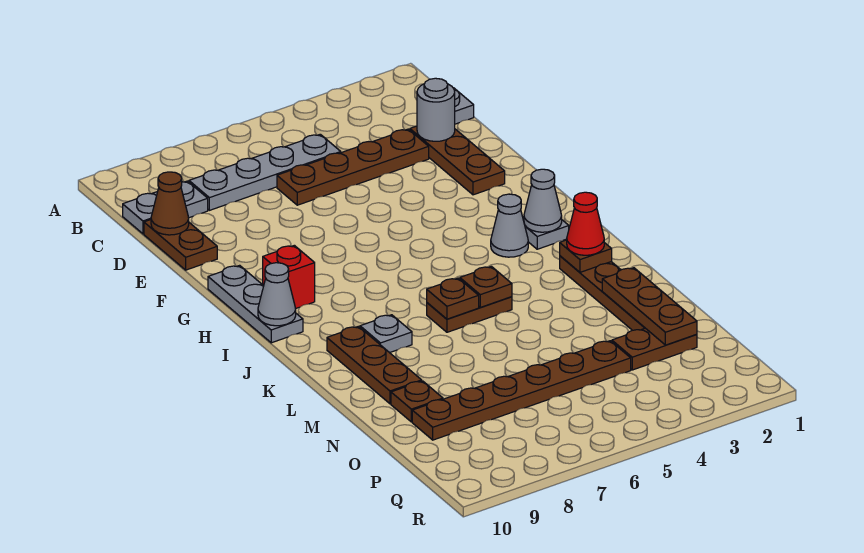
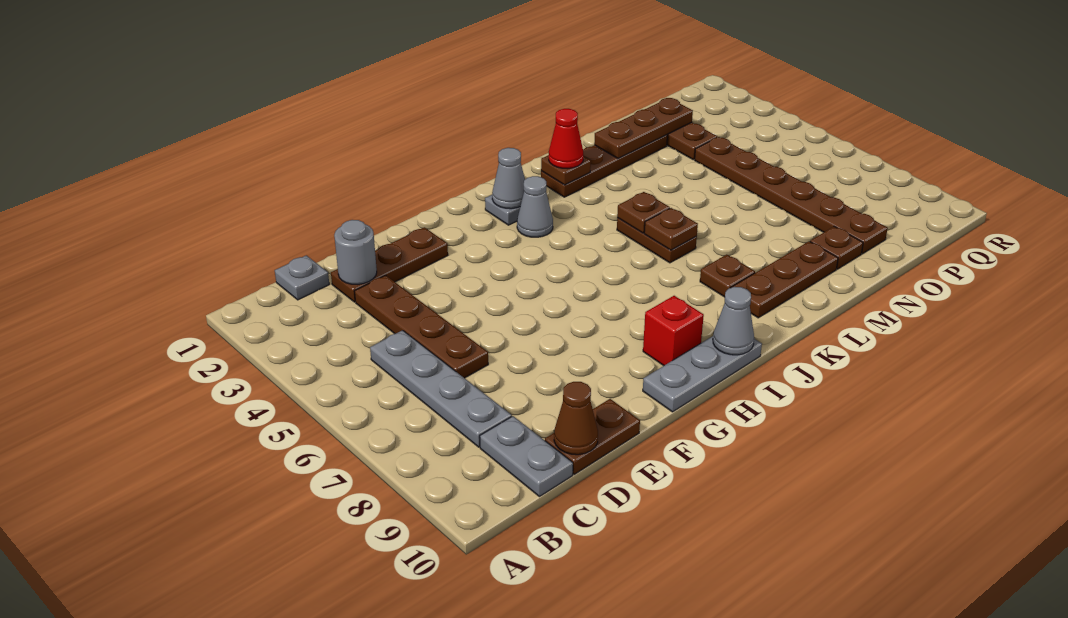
grey 1x1 plate [360,315,412,353] -> brown 1x1 plate [700,255,755,297]

